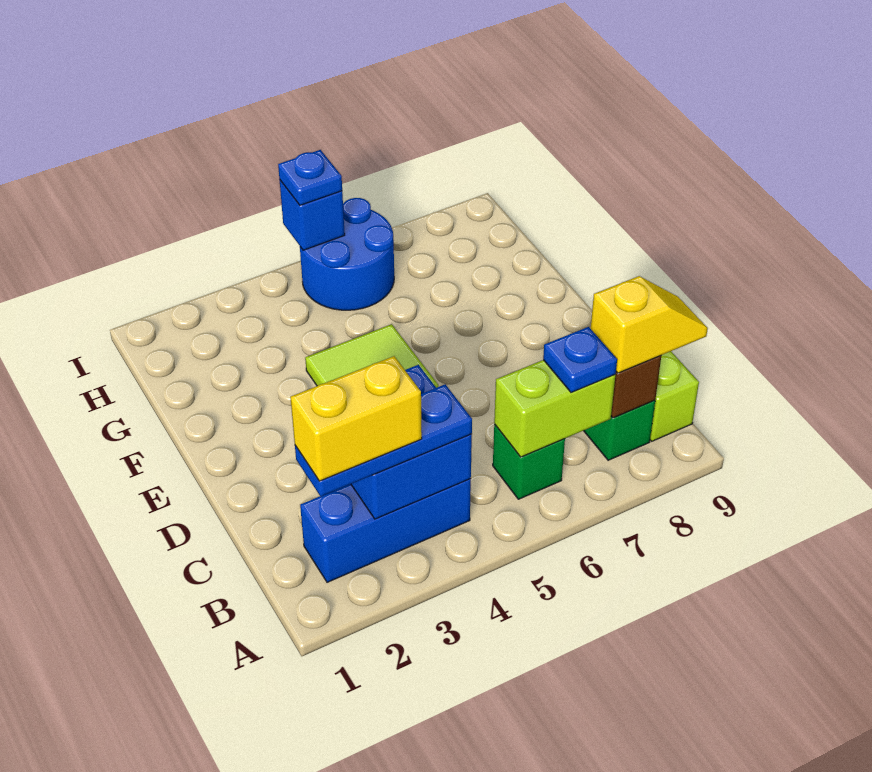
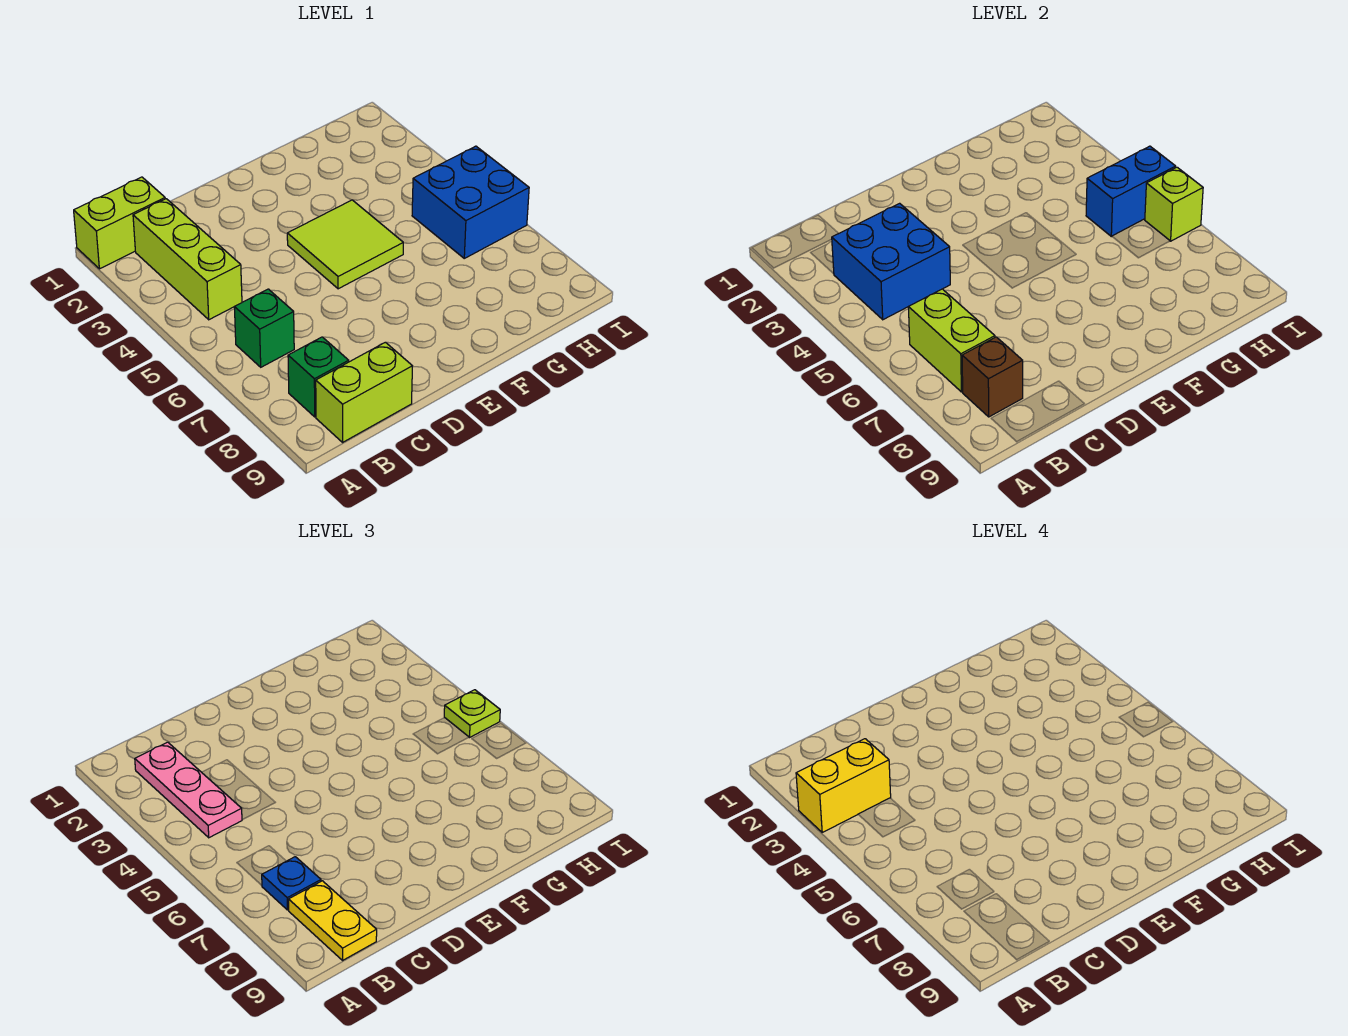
none -> lime 1x2 brick [74,177,165,269]
blue 1x3 brick [300,479,471,582] -> lime 1x3 brick [133,199,242,320]
blue 1x3 plate [295,384,472,496] -> pink 1x3 plate [135,742,242,838]
yellow 1x2 brick [290,356,422,481] -> yellow 1x2 brick turned to [796,739,891,832]
yellow 1x2 slope [591,276,708,373] -> yellow 1x2 plate [289,881,377,960]
blue 2x2 round brick [300,198,394,310] -> blue 2x2 brick [412,146,529,258]
blue 1x1 brick [280,180,345,250] -> blue 1x2 brick [1086,146,1176,236]
blue 1x1 plate [278,150,342,205] -> lime 1x1 plate [444,690,500,737]
none -> lime 1x1 brick [1145,167,1203,241]

